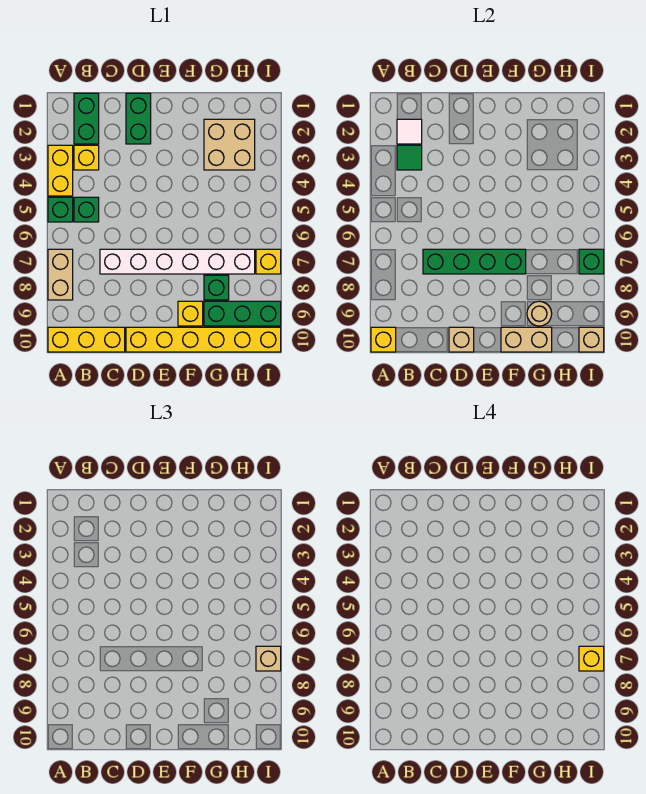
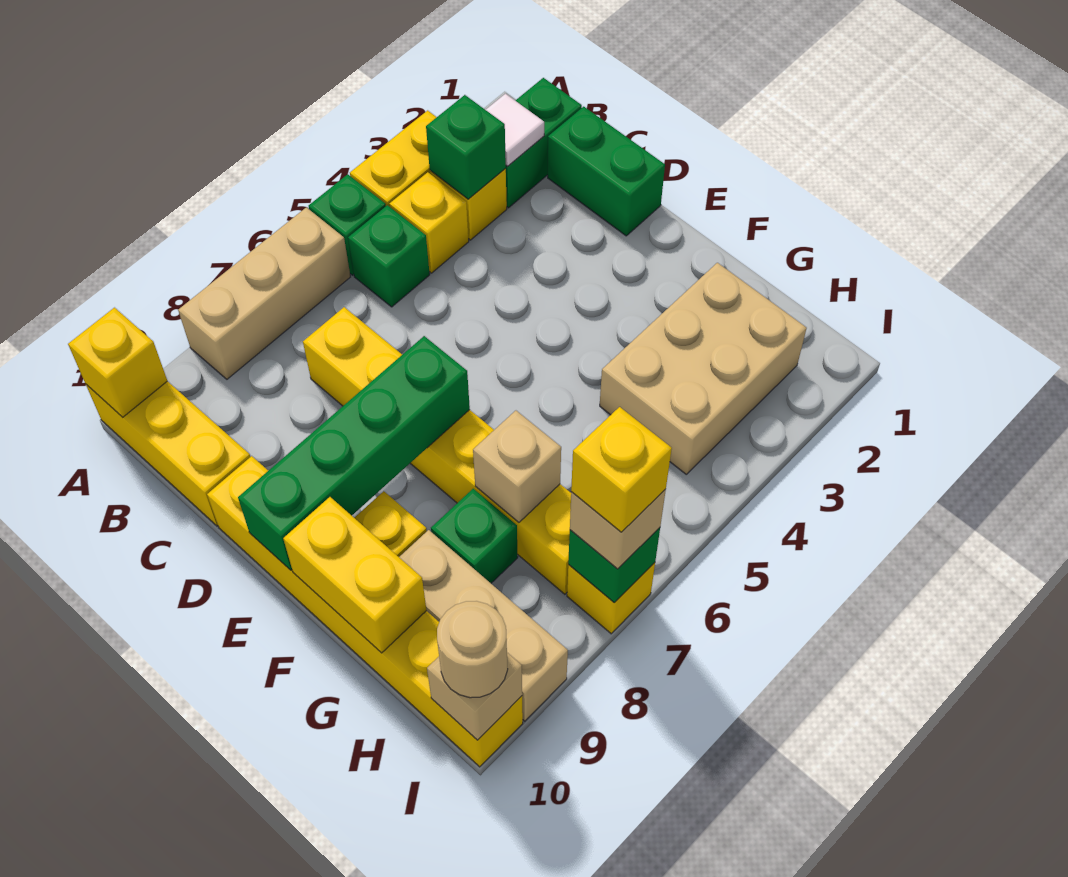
tan 1x2 brick [48,249,73,300] -> tan 1x3 brick [178,207,350,379]
green 1x1 tile [397,145,422,170] -> green 1x1 brick [426,95,506,199]
none -> yellow 1x1 brick [389,172,469,273]
white 1x6 brick [100,249,255,274] -> yellow 1x6 brick [303,307,571,594]
green 1x4 brick [423,249,526,274] -> green 1x4 brick turned to [238,336,470,570]
green 1x2 brick [126,93,151,144] -> green 1x2 brick turned to [548,107,665,236]
tan 1x1 brick [449,327,474,352] -> tan 1x1 brick moved to [473,411,561,522]
tan 1x2 brick [501,327,552,352] -> yellow 1x2 brick [283,497,426,653]
tan 2x2 brick [204,119,255,170] -> tan 2x3 brick [600,263,807,474]
green 1x3 brick [204,301,281,326] -> tan 1x3 brick [399,530,568,721]
tan 1x1 round brick [527,301,552,326] -> tan 1x1 round brick moved to [437,601,508,698]

